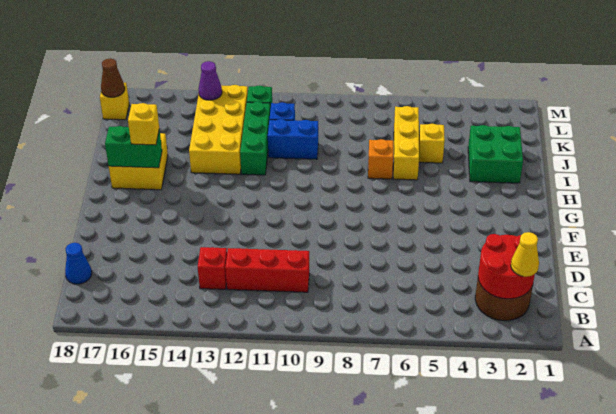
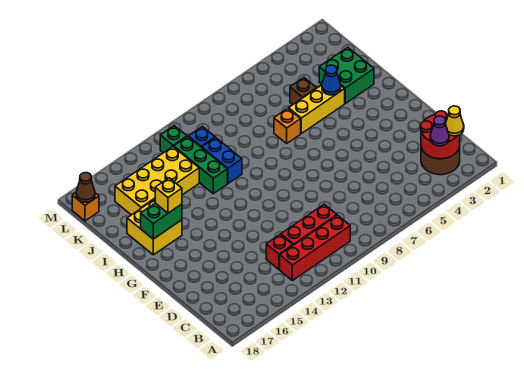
none -> red 1x4 brick [280,215,350,281]
blue 1x1 cone [65,243,92,284] -> blue 1x1 cone moved to [322,65,341,95]
yellow 1x3 brick [393,106,419,180] -> yellow 1x3 brick turned to [289,85,345,133]
yellow 2x4 brick [189,85,248,174] -> yellow 2x4 brick turned to [115,147,199,215]
yellow 1x1 brick [419,124,445,163] -> brown 1x1 brick [290,77,317,105]
blue 1x2 brick [268,119,318,159] -> blue 1x2 brick turned to [202,137,242,184]
purple 1x1 cone [198,61,222,100] -> purple 1x1 cone moved to [430,116,449,146]
yellow 1x1 brick [100,83,129,120] -> orange 1x1 brick [72,193,99,221]

